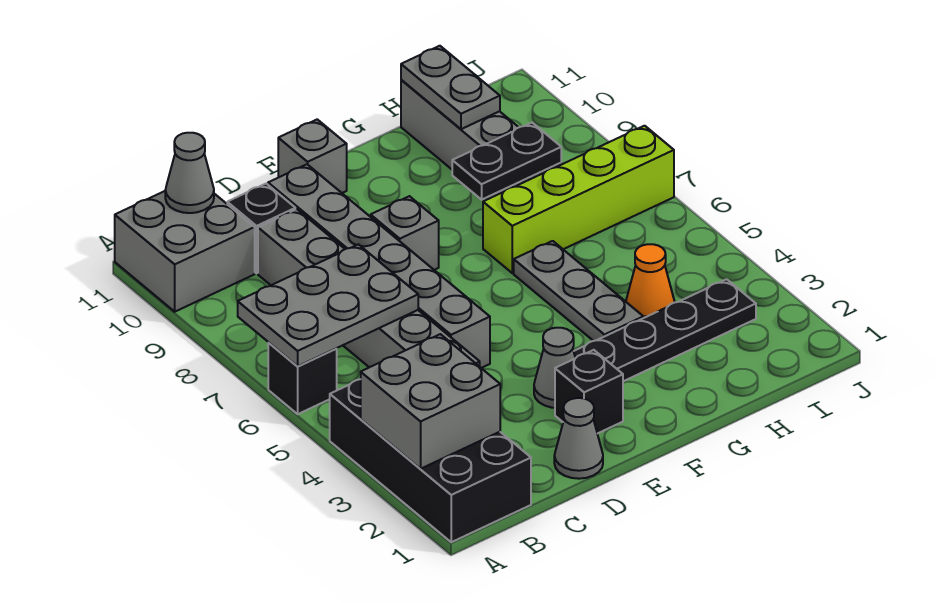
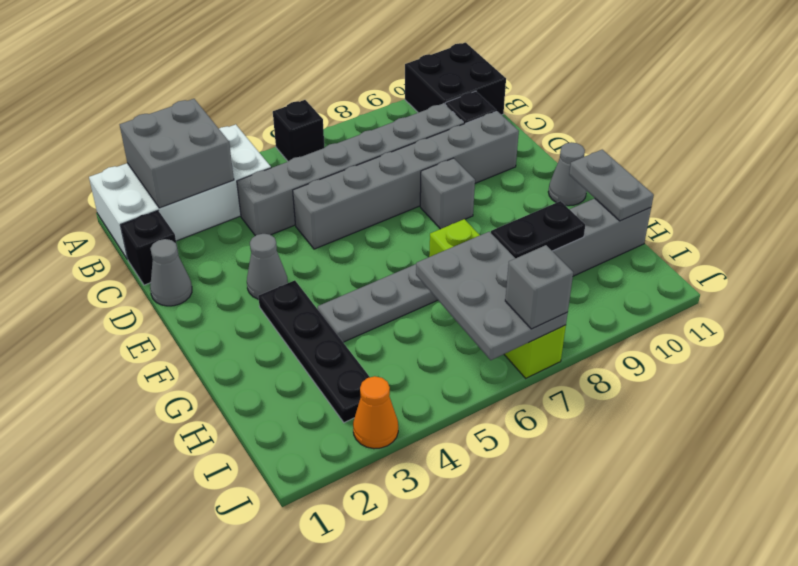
black 2x4 brick [330,379,531,542] -> white 2x4 brick [89,124,271,260]
grey 2x3 plate [238,244,418,366] -> grey 2x3 plate moved to [416,232,568,360]
grey 2x2 brick [115,191,255,312] -> black 2x2 brick [405,43,506,115]
grey 1x1 cone [165,133,214,213] -> grey 1x1 cone moved to [548,142,586,206]
black 1x1 brick [555,350,623,434] -> black 1x1 brick moved to [121,211,179,285]
grey 1x1 brick [278,119,347,193] -> grey 1x1 brick moved to [505,245,573,329]
black 1x2 plate [452,123,561,200] -> black 1x2 plate turned to [491,201,585,258]
orange 1x1 cone [626,244,675,318] -> orange 1x1 cone moved to [353,376,398,449]
grey 1x2 plate [401,46,500,129] -> grey 1x2 plate turned to [569,150,654,221]

